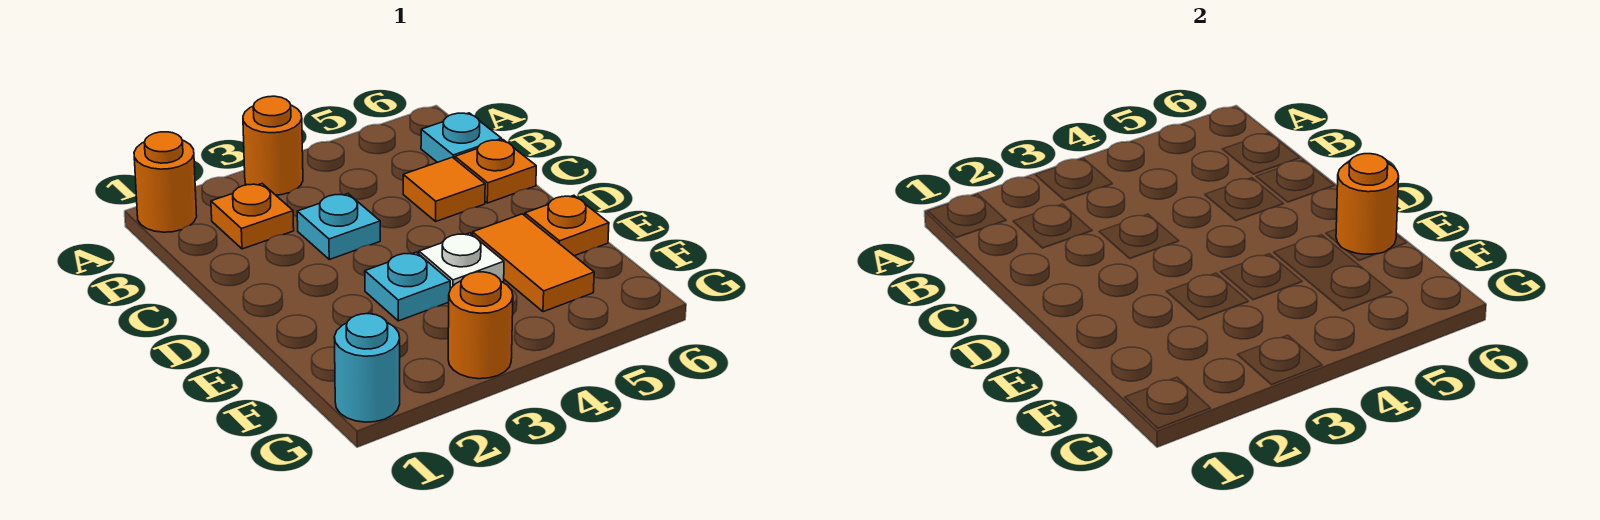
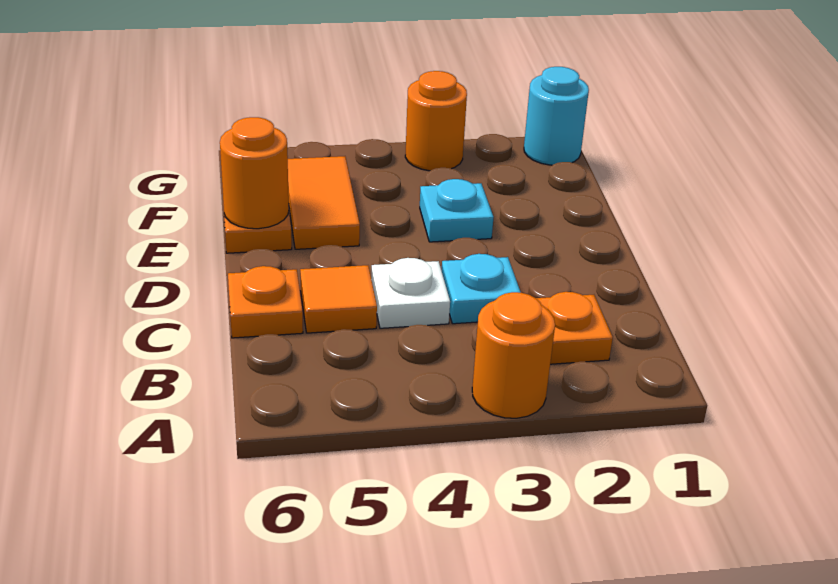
orange 1x1 round brick [134,132,197,232] -> none
cyan 1x1 plate [421,113,502,162] -> none
white 1x1 plate [419,233,504,289] -> white 1x1 plate moved to [371,258,450,328]

